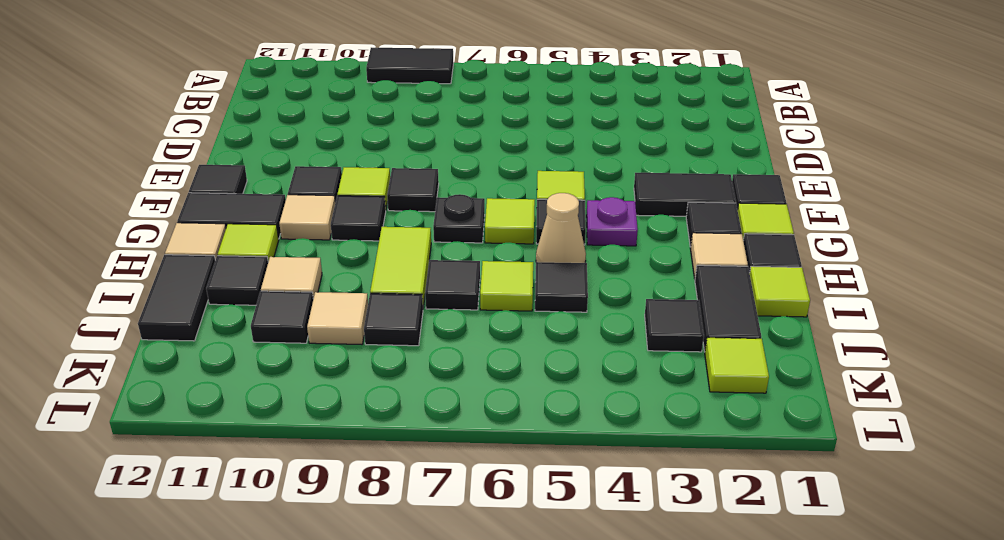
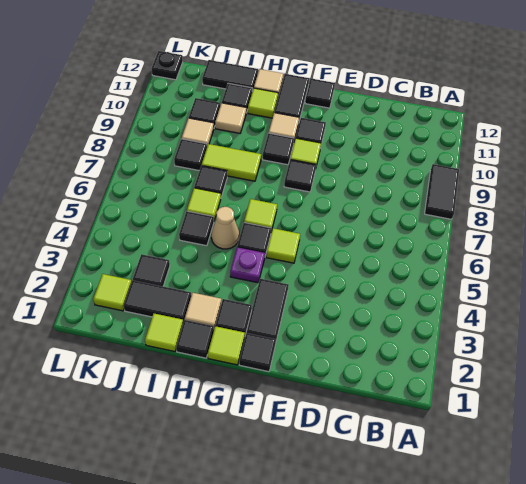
black 1x1 plate [433,194,485,243] -> black 1x1 plate moved to [151,51,183,80]

